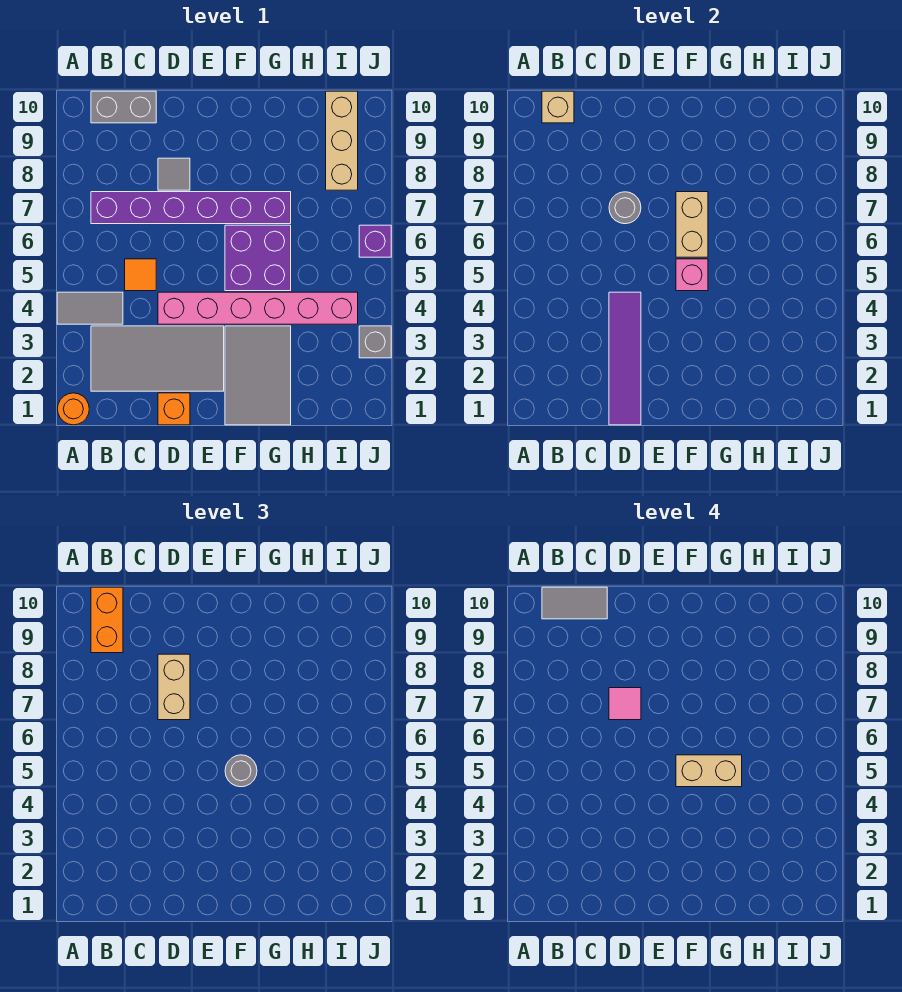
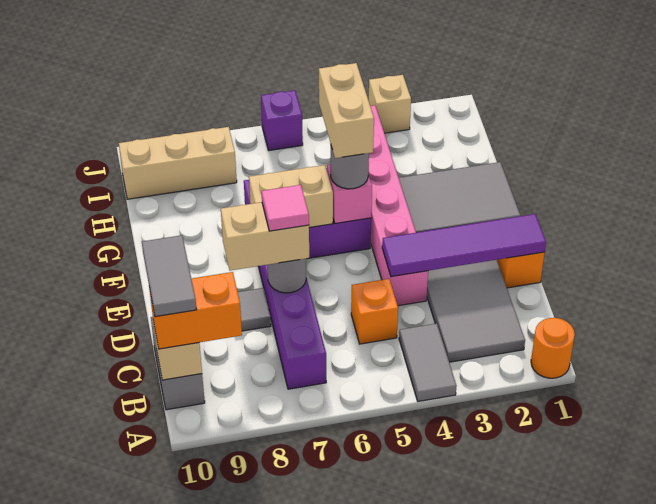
orange 1x1 tile [125,259,156,291] -> orange 1x1 brick [351,279,398,344]
grey 1x1 brick [359,326,391,358] -> tan 1x1 brick [369,75,411,133]

